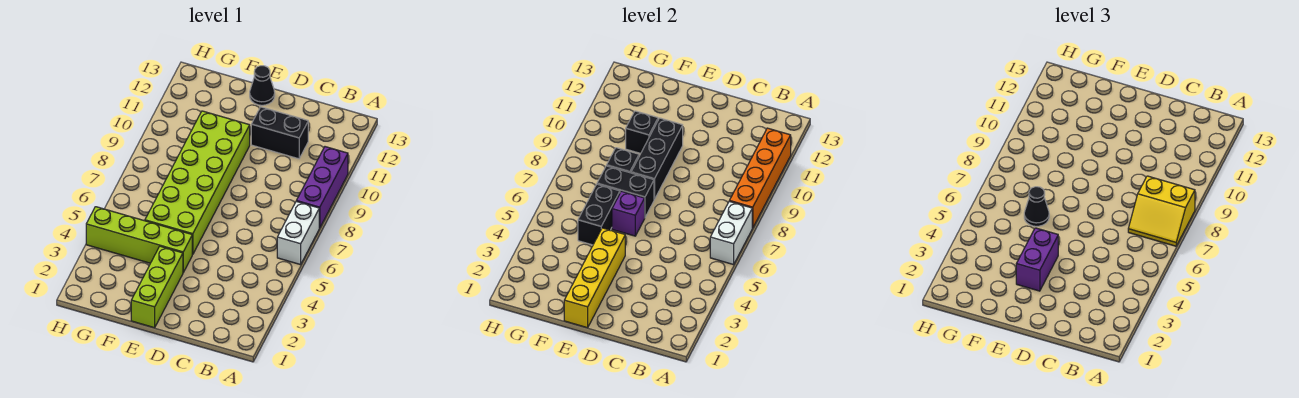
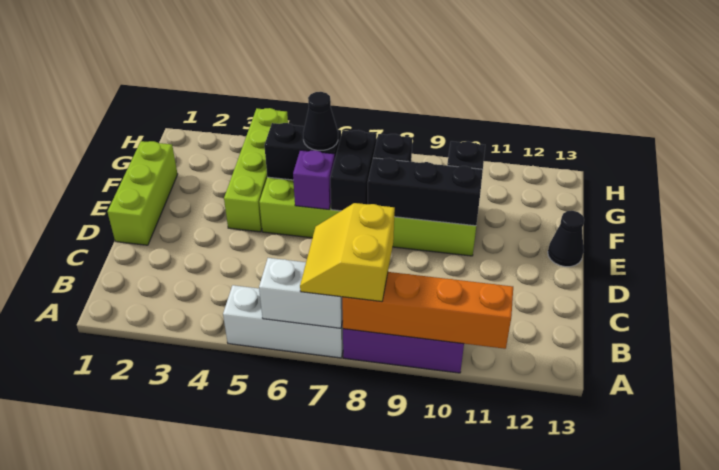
white 1x2 brick [277,201,319,265] -> white 1x3 brick [223,285,343,358]
black 1x2 brick [251,107,308,159] -> none
lime 1x3 brick [131,246,183,328] -> lime 1x3 brick turned to [108,141,178,245]
yellow 1x4 brick [564,228,625,328] -> none
purple 1x2 brick [1016,228,1058,291] -> none

